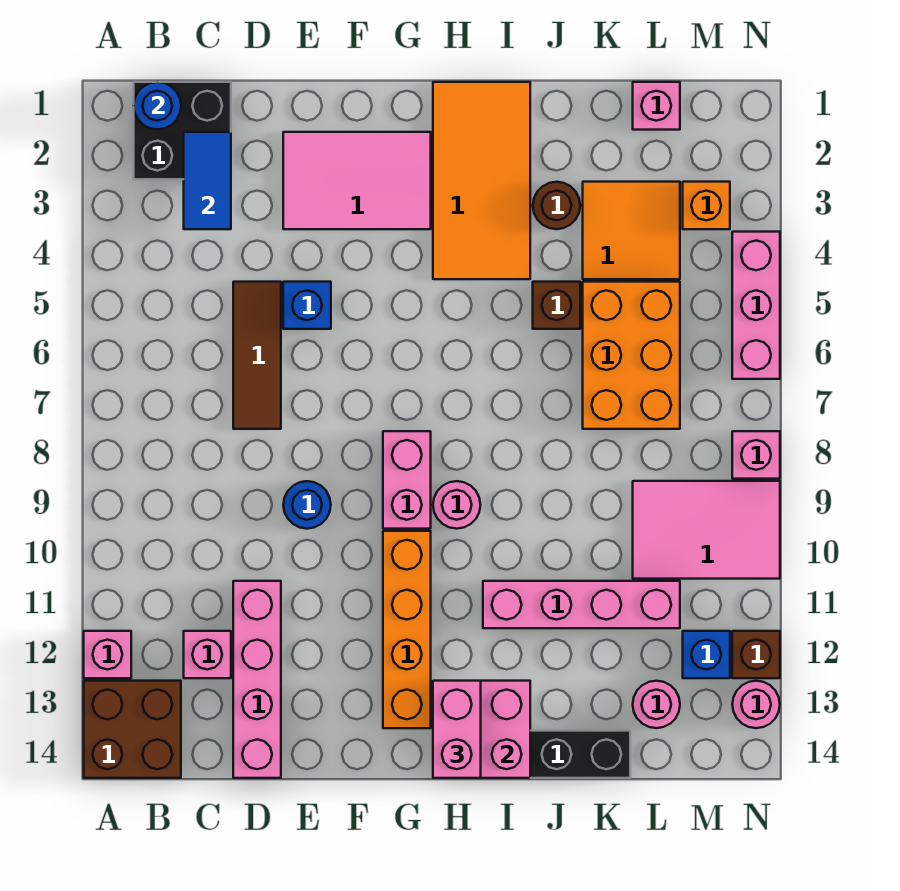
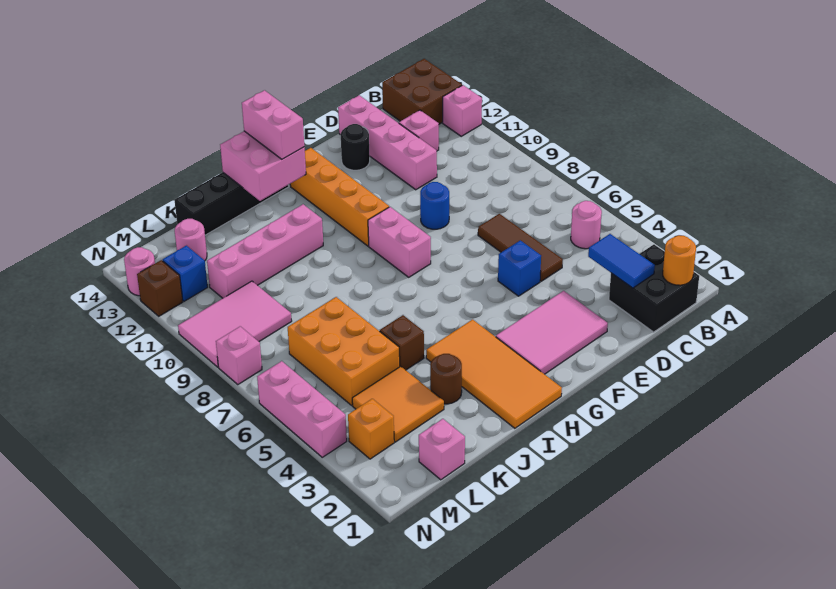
blue 1x1 round brick [134,82,181,129] -> orange 1x1 round brick [663,235,696,285]
none -> black 1x1 round brick [341,124,370,170]
pink 1x1 round brick [433,481,480,529] -> pink 1x1 round brick moved to [571,201,602,249]

